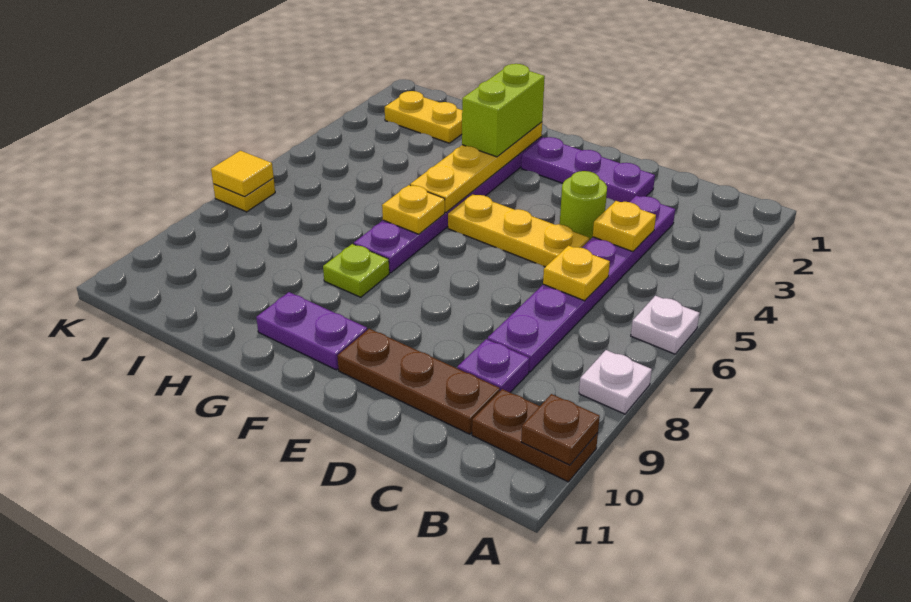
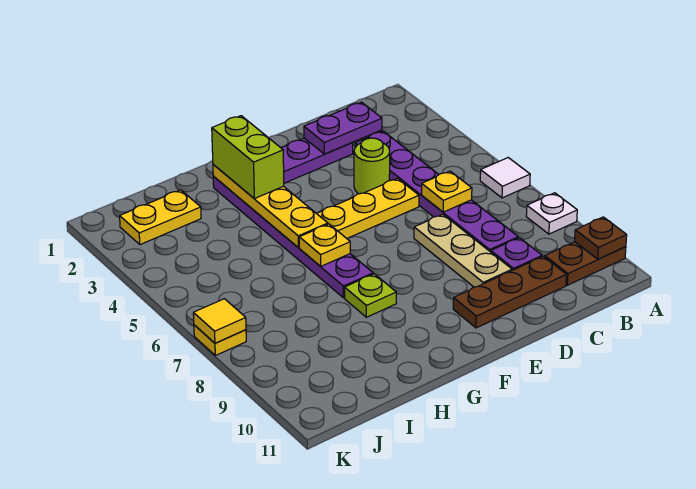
white 1x1 plate [631,296,700,354] -> white 1x1 tile [480,158,530,198]
yellow 1x1 plate [593,201,656,252] -> none
none -> tan 1x3 plate [414,214,512,287]
purple 1x2 plate [256,292,367,370] -> purple 1x2 plate moved to [304,102,382,154]

